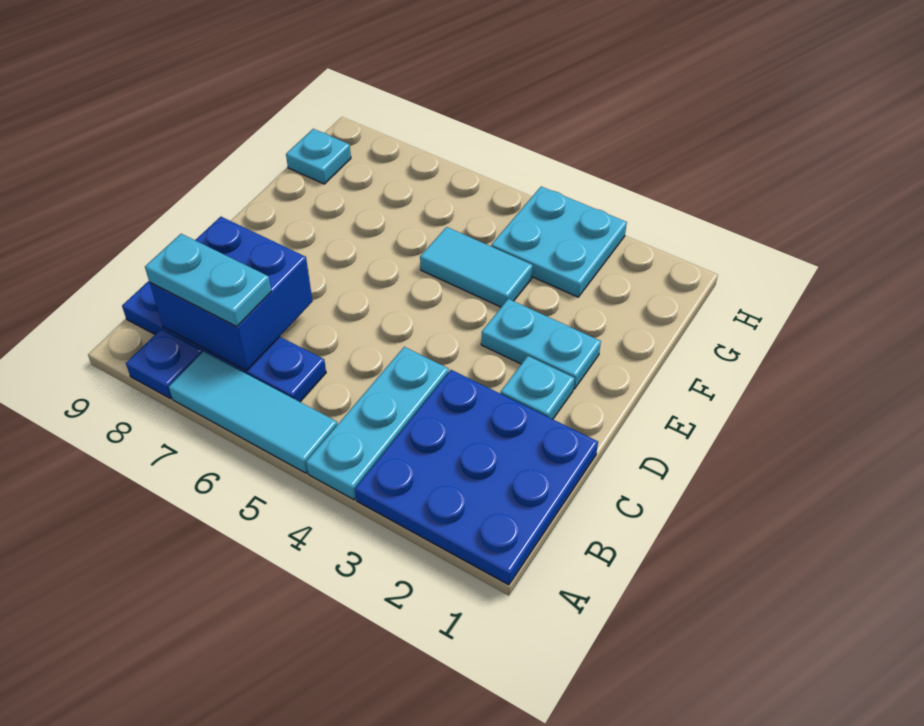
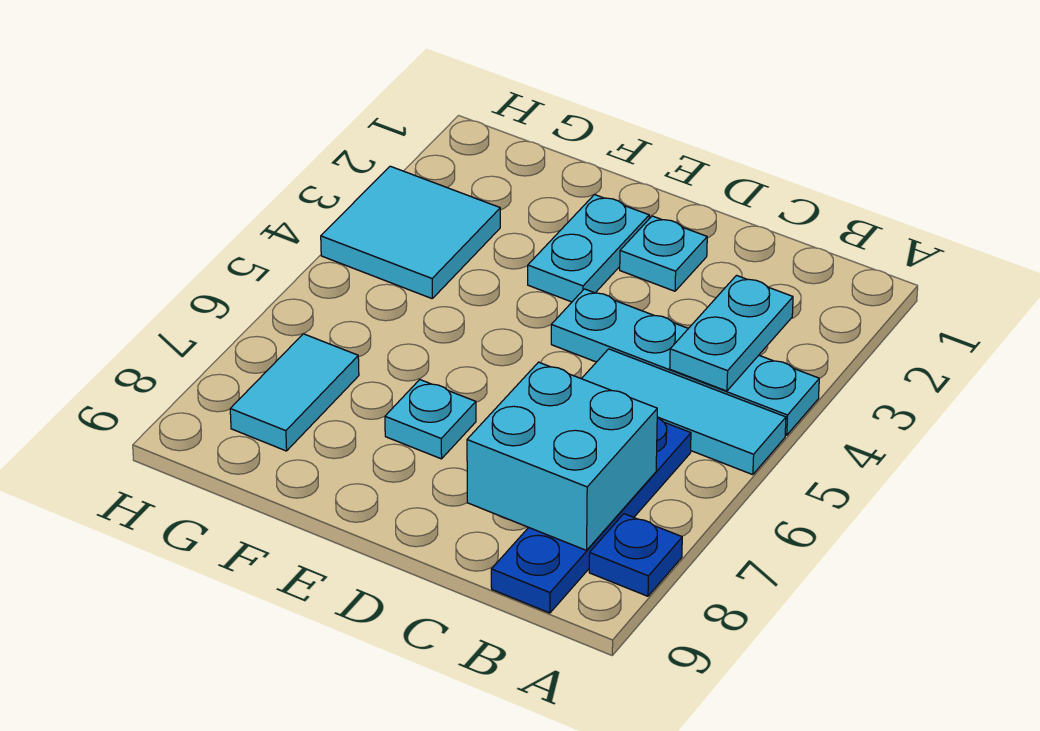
blue 3x3 plate [355,370,598,585] -> none
cyan 1x3 plate [306,347,449,500] -> cyan 1x4 plate [551,289,819,435]
cyan 1x3 tile [169,351,337,473] -> cyan 1x3 tile turned to [582,349,786,475]
blue 2x2 brick [150,217,313,371] -> cyan 2x2 brick [467,362,657,550]
cyan 1x2 plate [145,234,271,327] -> cyan 1x2 plate moved to [670,275,793,391]
cyan 1x2 tile [420,227,533,307] -> cyan 1x2 tile moved to [230,334,359,451]
cyan 2x2 plate [491,187,627,297] -> cyan 2x2 tile [321,166,500,298]
cyan 1x1 plate [286,129,351,184] -> cyan 1x1 plate moved to [385,380,476,459]

